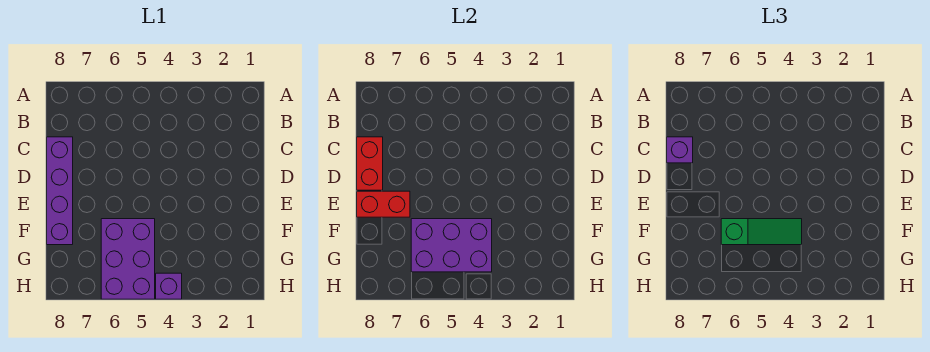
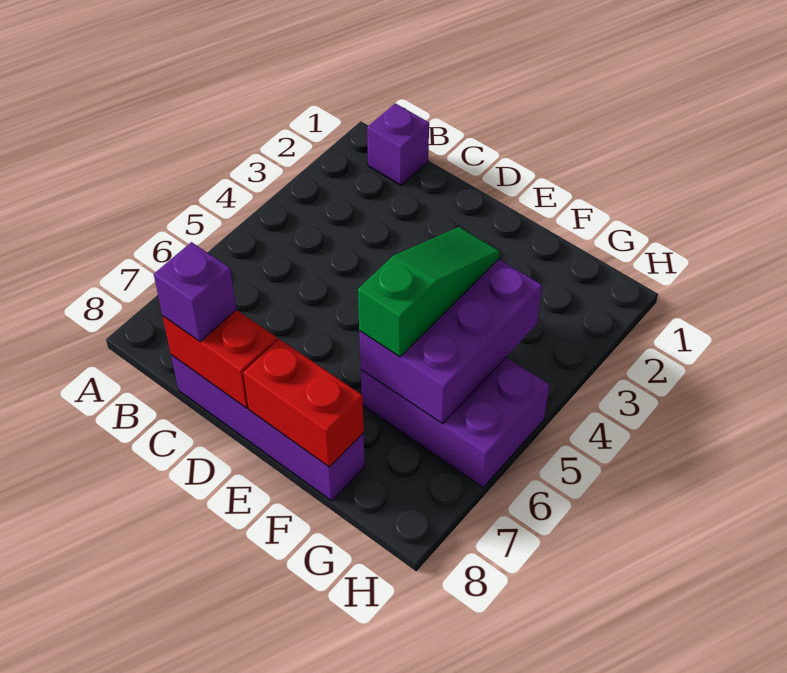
red 1x2 brick [357,191,410,217] -> red 1x2 brick turned to [243,339,364,467]
purple 1x1 brick [156,273,182,299] -> purple 1x1 brick moved to [367,103,429,185]

